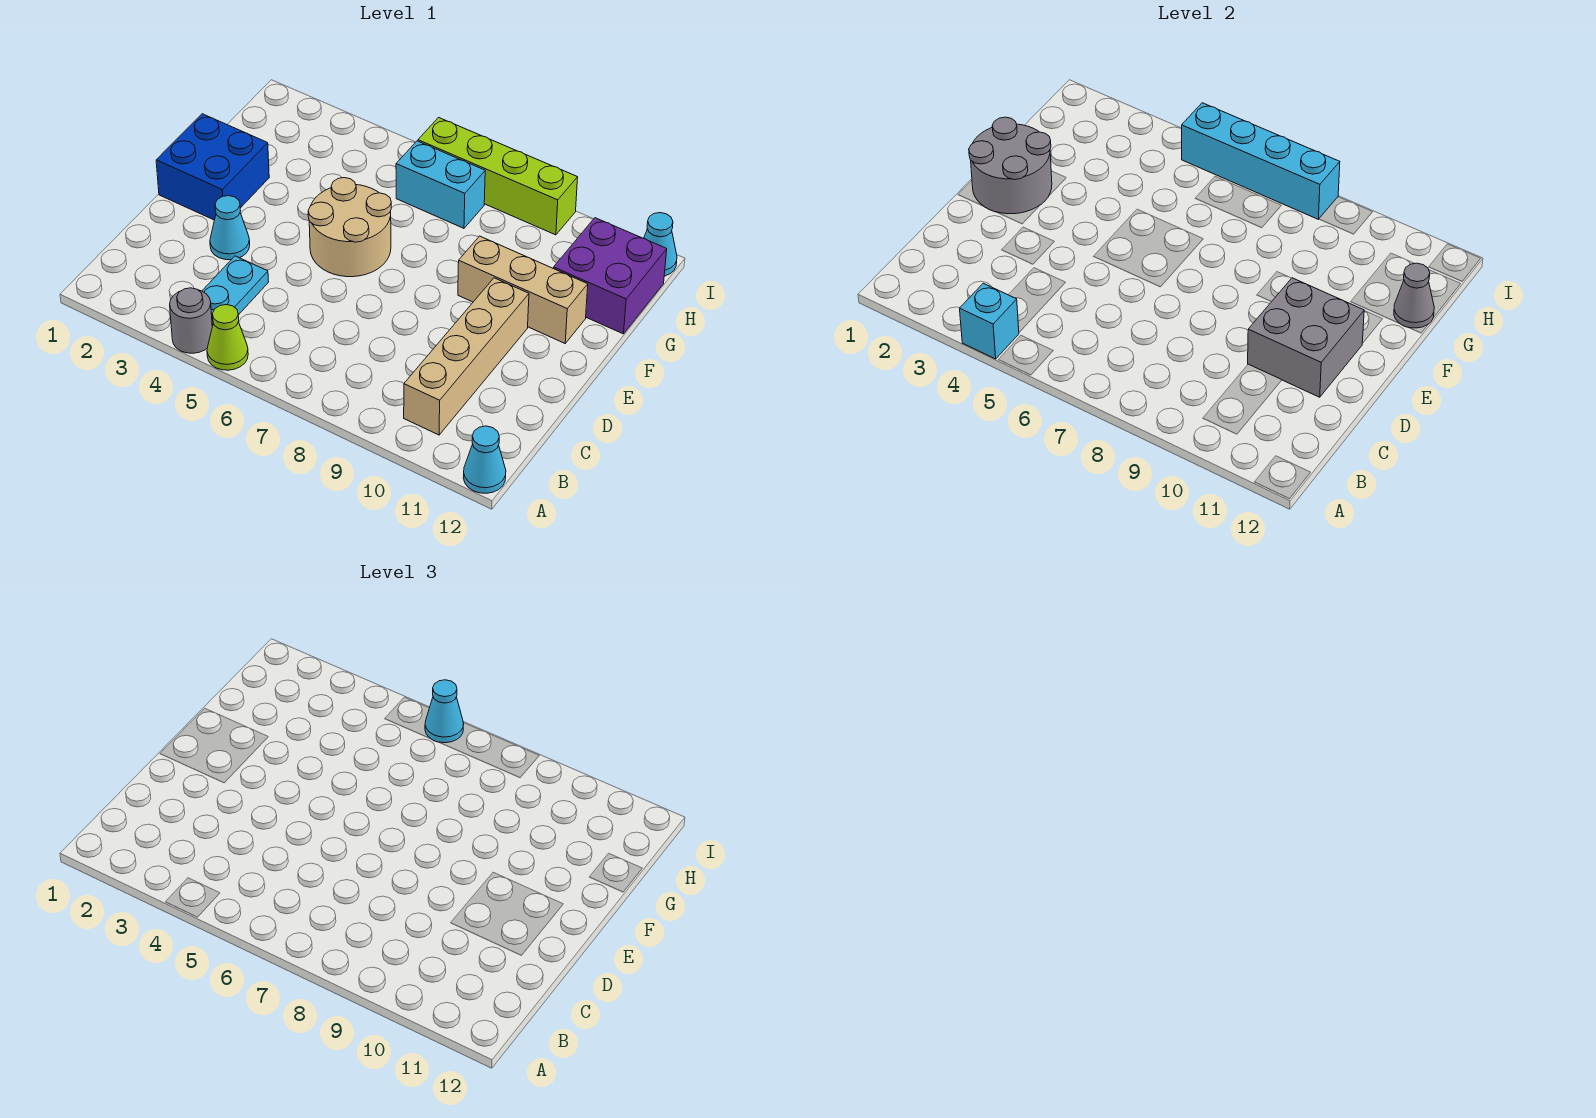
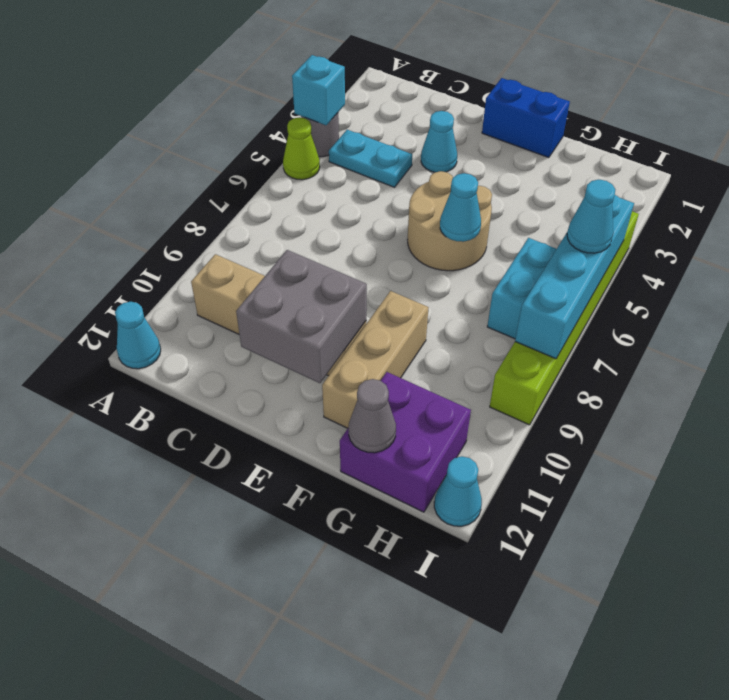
blue 2x2 brick [156,114,269,220] -> blue 1x2 brick [482,78,570,158]
grey 2x2 round brick [969,117,1052,214] -> none
none -> cyan 1x1 cone [440,173,481,242]
lime 1x4 brick [418,118,578,235] -> lime 1x6 brick [490,211,639,425]

